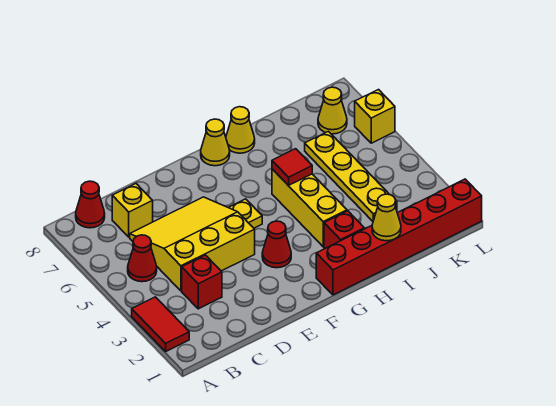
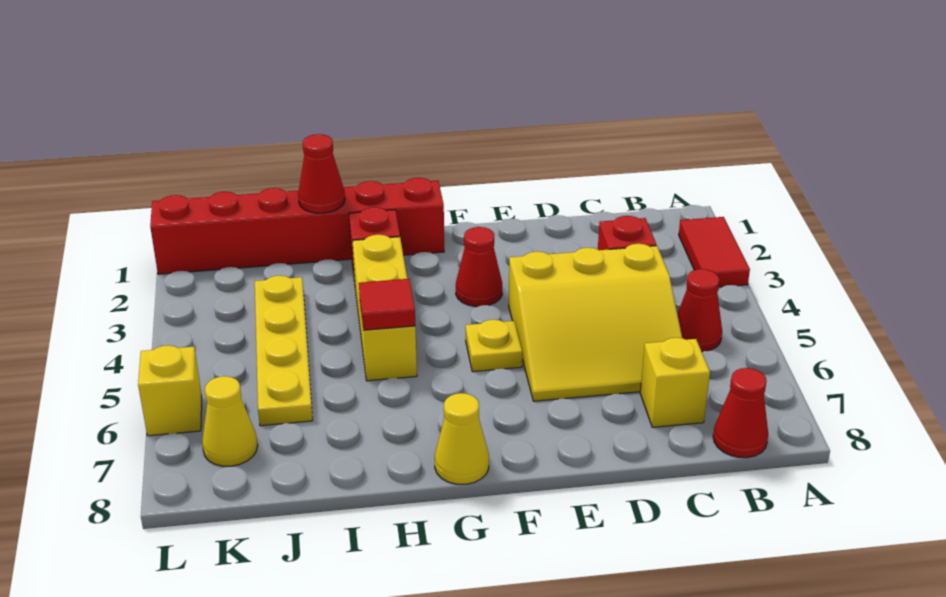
yellow 1x1 cone [226,107,255,153] -> none
yellow 1x1 cone [372,194,401,241] -> red 1x1 cone [298,134,345,213]

